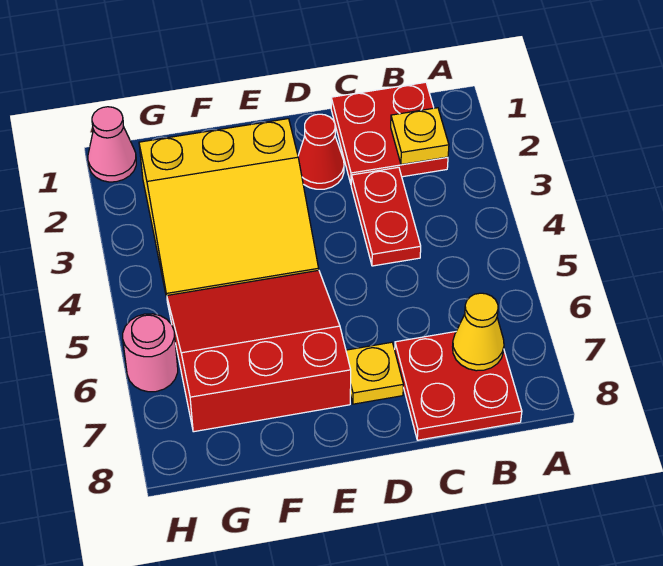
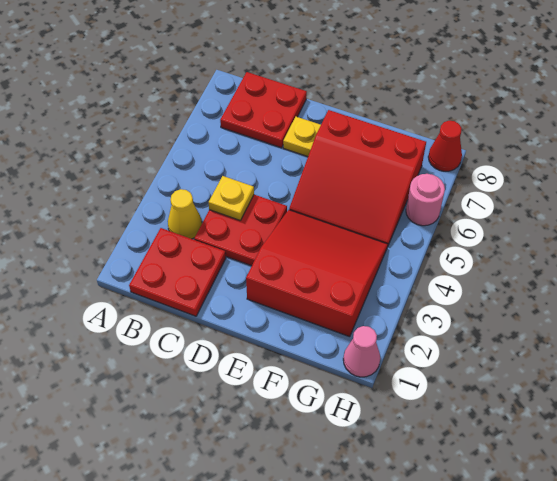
yellow 1x1 plate [391,108,449,165] -> yellow 1x1 plate moved to [209,176,254,221]
yellow 1x1 cone [453,293,504,371] -> yellow 1x1 cone moved to [168,189,202,239]
red 1x2 plate [351,167,421,266] -> red 2x2 plate [194,195,287,266]
red 1x1 cone [298,114,344,189] -> red 1x1 cone moved to [428,121,462,171]
yellow 3x3 slope [139,119,319,298] -> red 3x3 slope [246,210,388,337]

